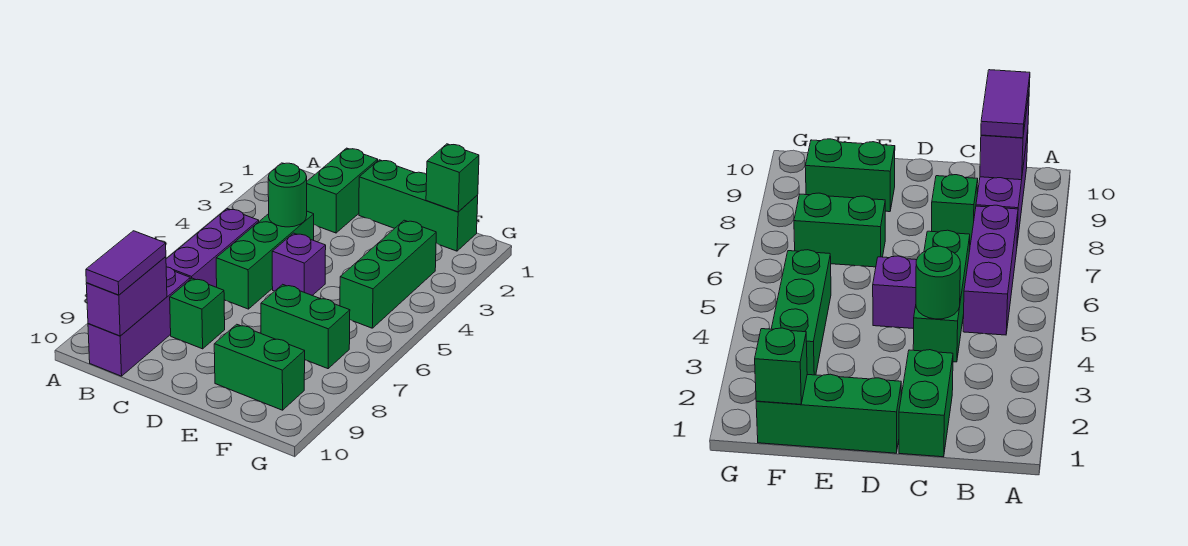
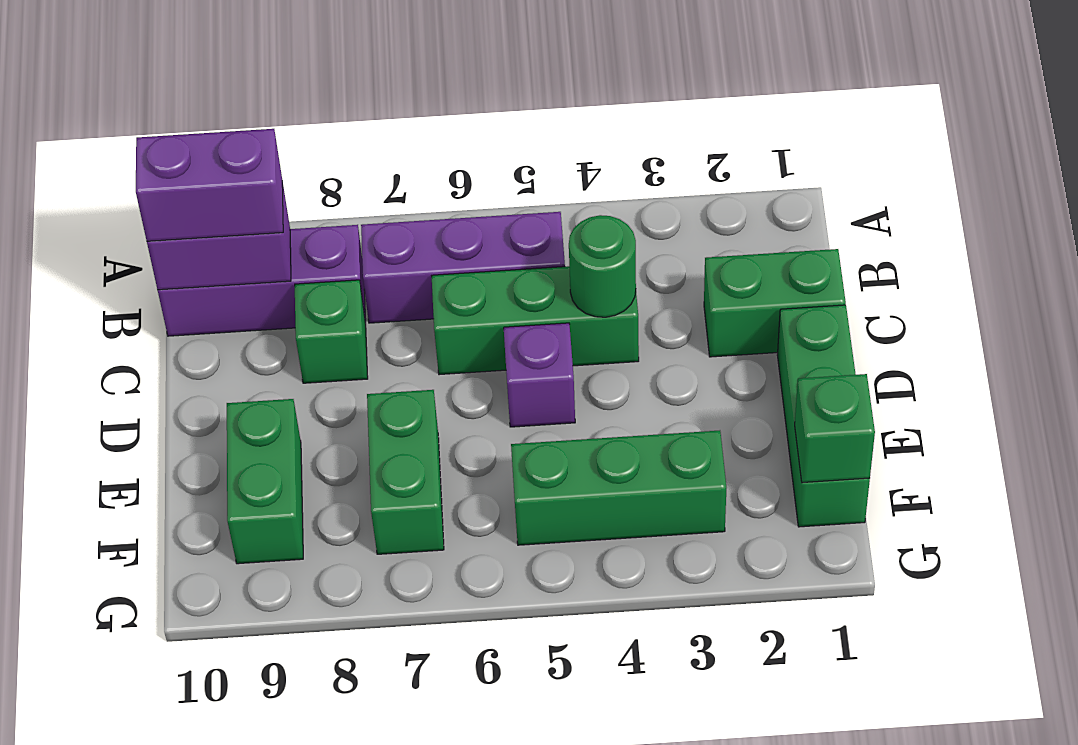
purple 1x2 tile [86,231,166,295] -> purple 1x2 brick [136,129,283,241]

